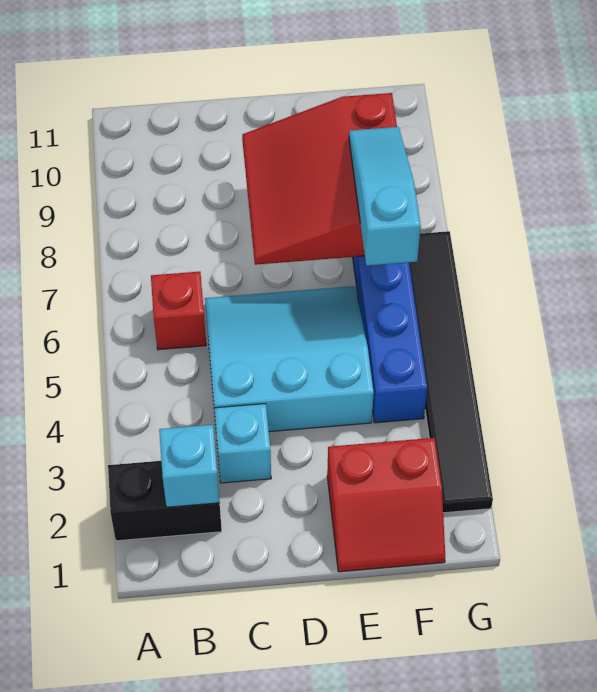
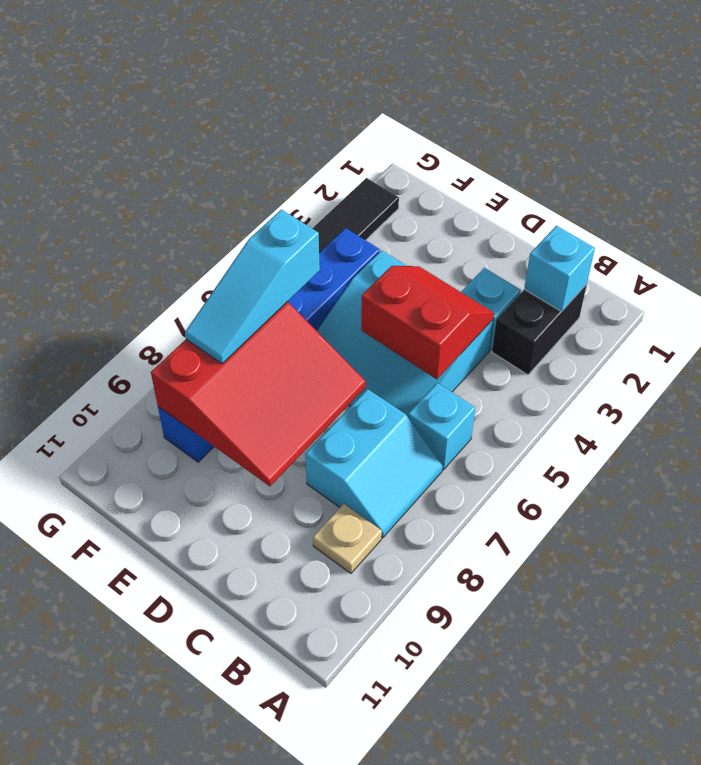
black 1x2 brick [108,461,222,541] -> black 1x2 brick turned to [492,284,587,375]
red 1x1 brick [151,272,206,350] -> cyan 1x1 brick [408,383,475,470]
none -> cyan 2x2 slope [305,389,443,538]
none -> tan 1x1 plate [313,504,382,573]
red 2x2 slope [327,438,445,572] -> red 2x2 slope moved to [361,266,494,379]

